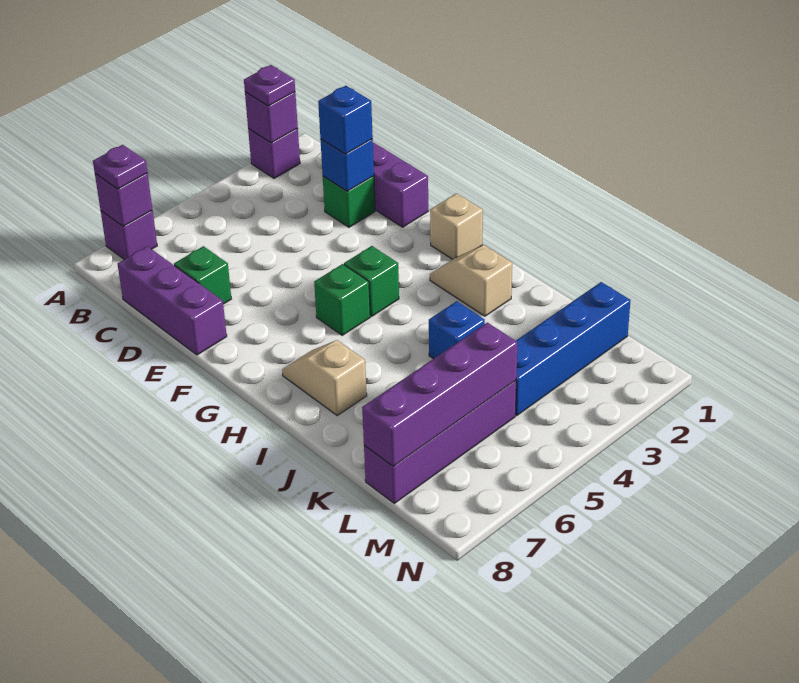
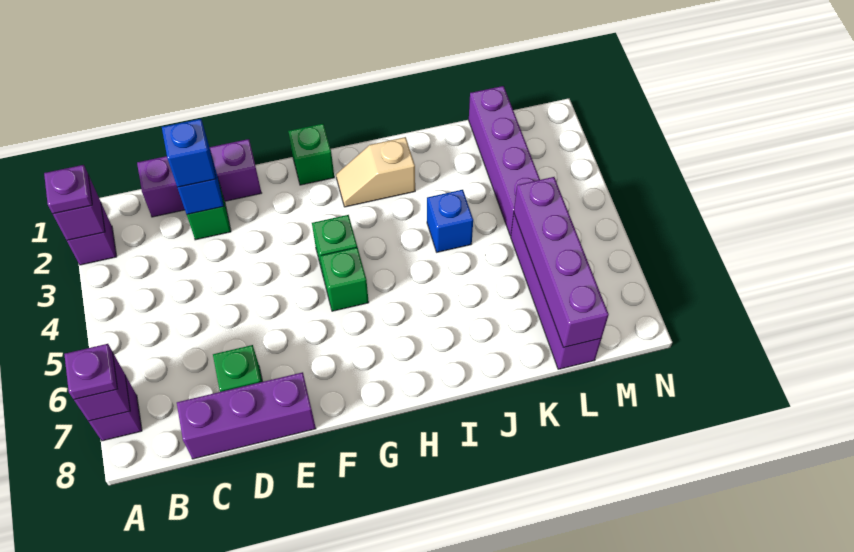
tan 1x1 brick [430,193,483,259] -> green 1x1 brick [288,124,334,185]
tan 1x2 slope [282,340,367,415] -> none
blue 1x4 brick [515,282,630,415] -> purple 1x4 brick [469,86,540,236]

